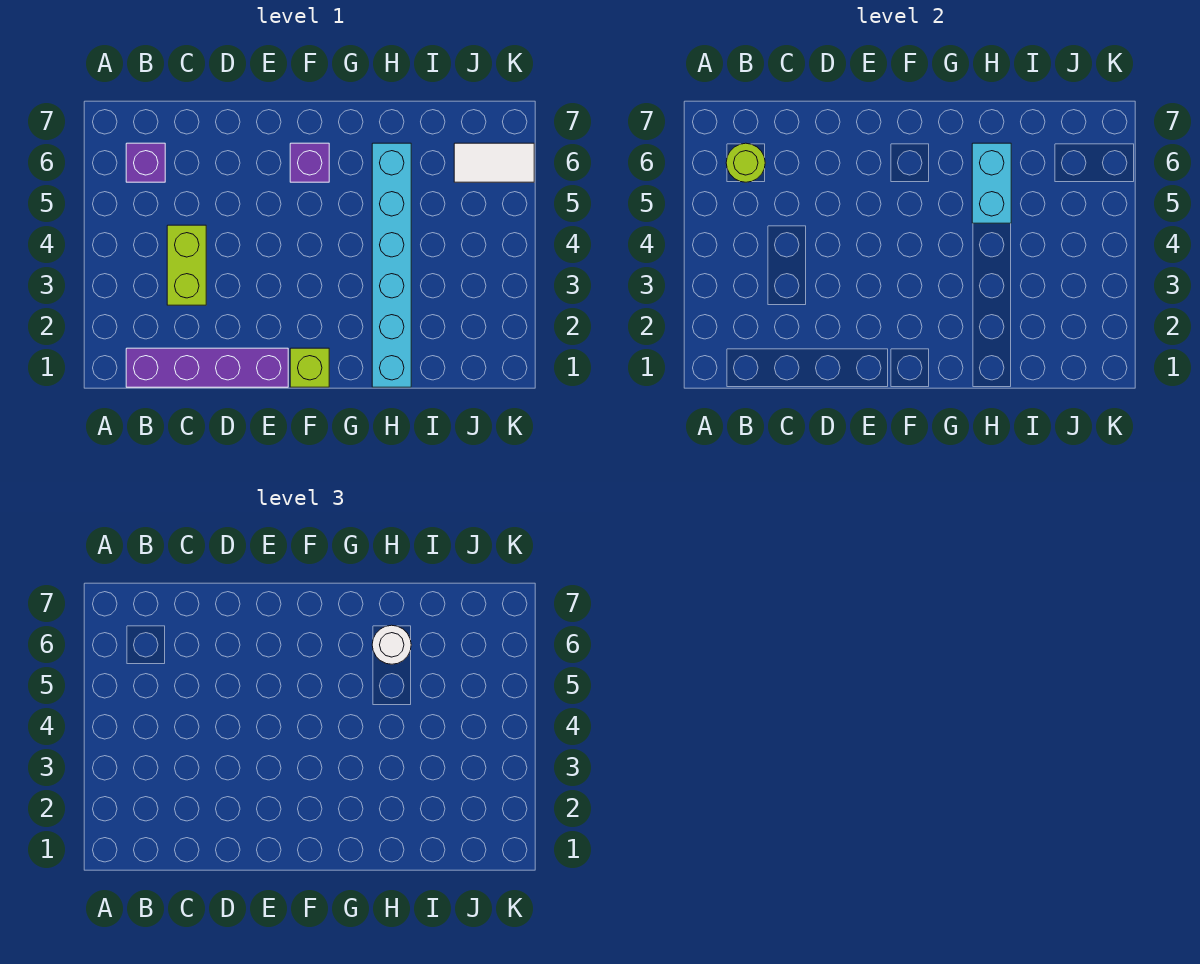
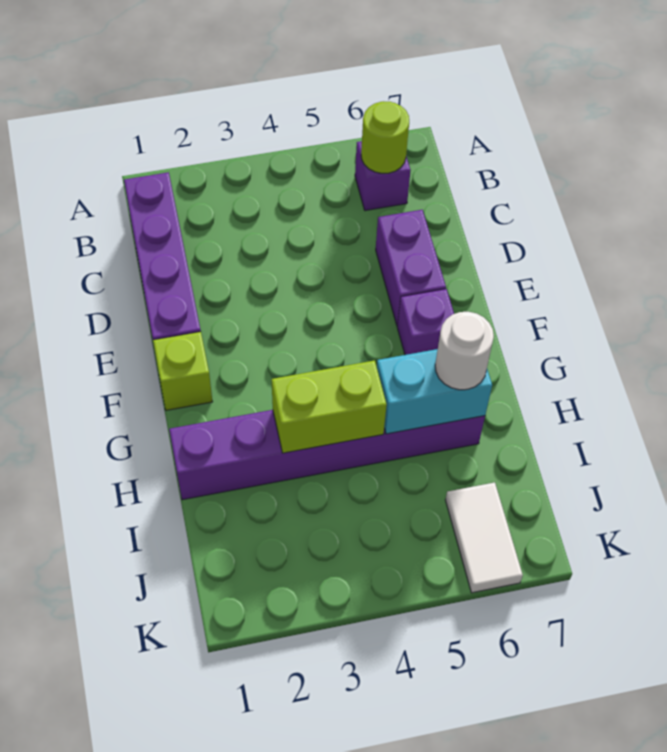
lime 1x2 brick [167,225,206,305] -> lime 1x2 brick moved to [272,360,387,453]
none -> purple 1x2 brick [376,210,446,326]
cyan 1x6 brick [372,143,411,387] -> purple 1x6 brick [169,410,485,500]

